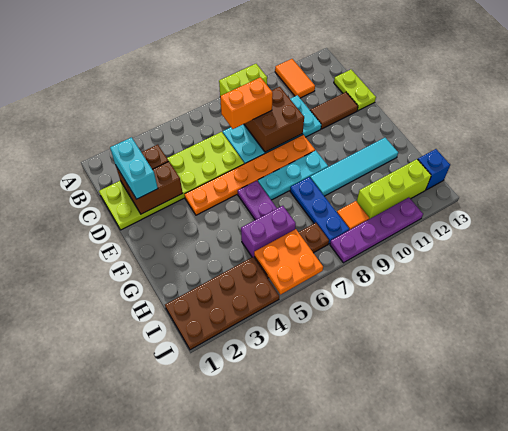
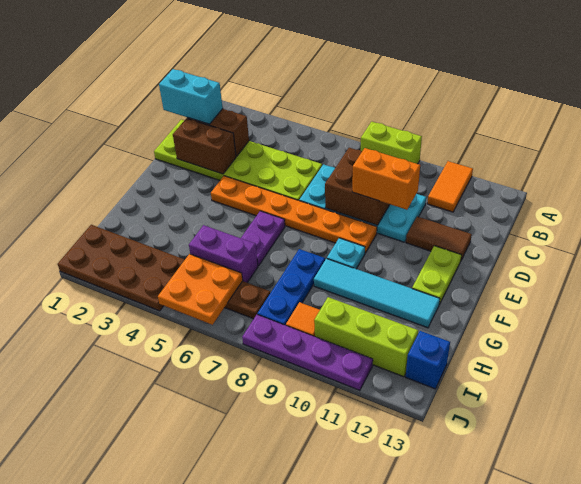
cyan 1x2 brick [110,137,158,199] -> cyan 1x2 brick turned to [159,69,223,124]
orange 1x2 brick [220,77,273,129] -> orange 1x2 brick moved to [352,148,420,210]
lime 1x2 plate [334,70,376,111] -> lime 1x2 plate moved to [412,246,461,305]
cyan 1x3 plate [258,151,328,200] -> cyan 1x1 plate [327,238,365,269]

